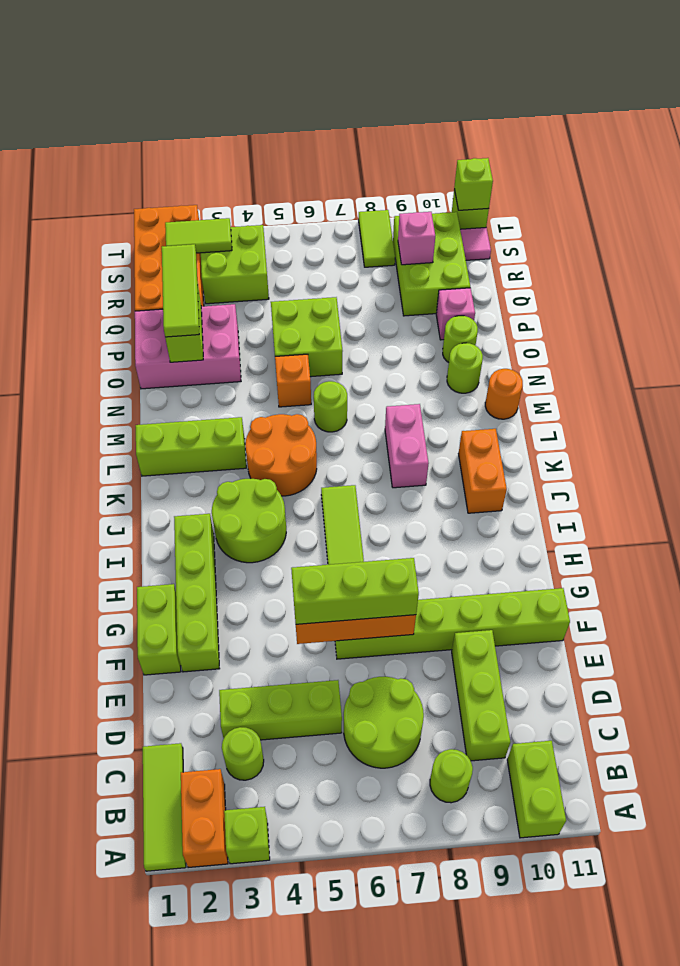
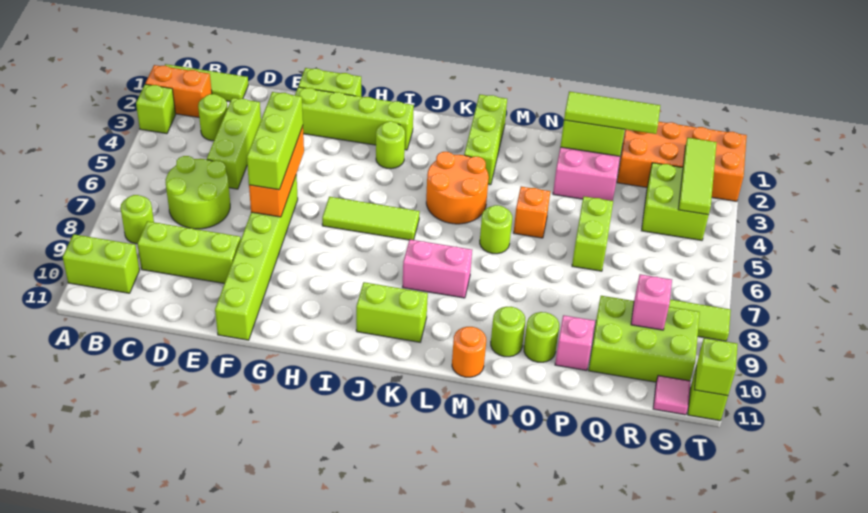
lime 2x2 round brick [212,479,286,563] -> lime 1x1 round brick [376,122,405,169]
orange 1x2 brick [458,429,507,513] -> lime 1x2 brick [356,282,428,342]
lime 2x2 brick [271,297,343,377] -> lime 1x2 brick [572,196,613,271]
lime 1x2 tile [165,218,232,253] -> lime 1x3 tile [678,138,717,215]

